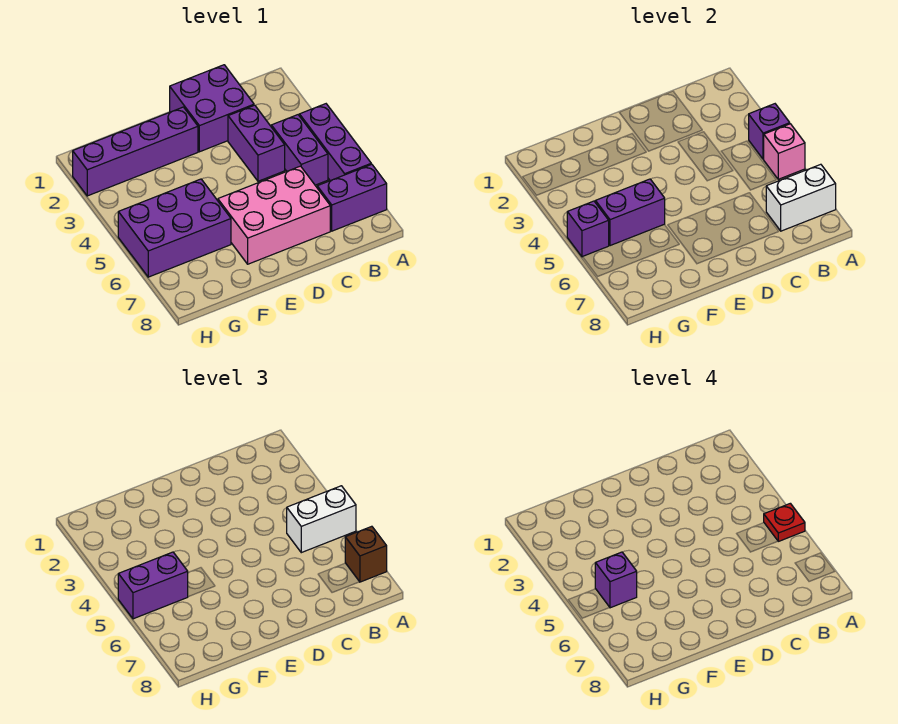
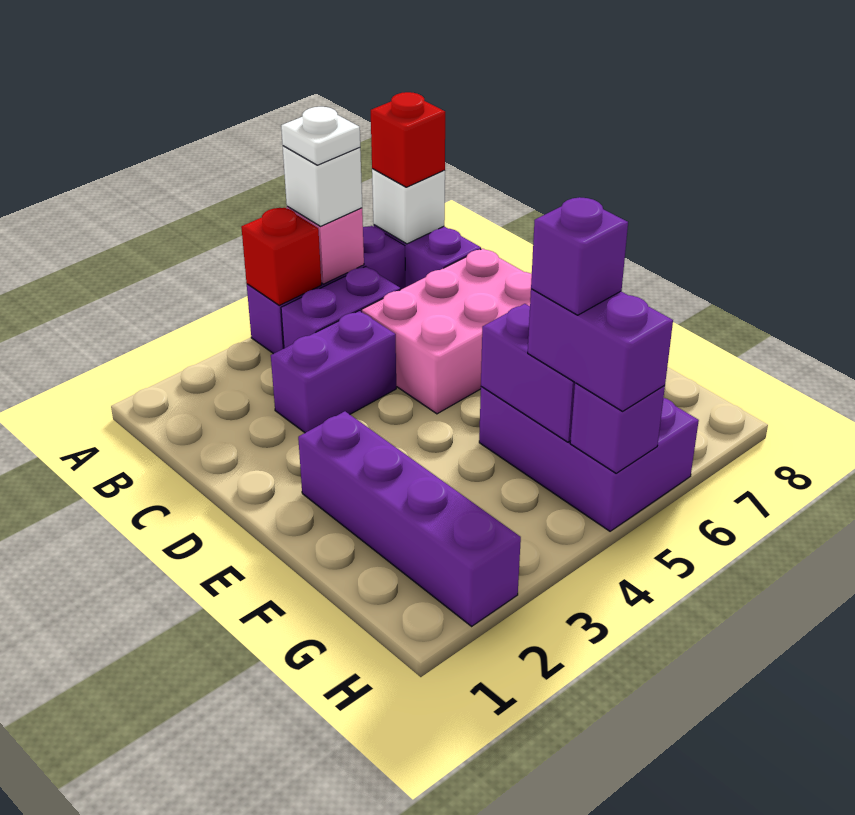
purple 1x1 brick [749,104,790,159] -> red 1x1 brick [241,208,321,305]
white 1x2 brick [287,486,356,553] -> white 1x1 brick [283,146,362,226]
red 1x1 plate [764,503,805,541] -> white 1x1 plate [281,107,360,165]
white 1x2 brick [766,164,836,231] -> white 1x1 brick [372,169,445,244]
brown 1x1 brick [345,526,387,582] -> red 1x1 brick [371,92,445,187]
purple 2x2 brick [170,65,254,152] -> none
pink 2x3 brick [218,166,330,264] -> pink 2x3 brick turned to [362,249,532,414]

